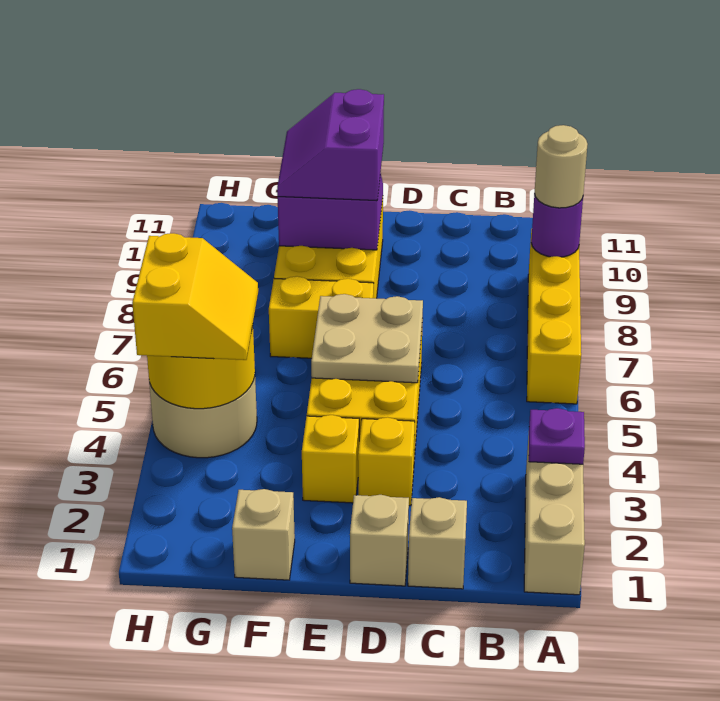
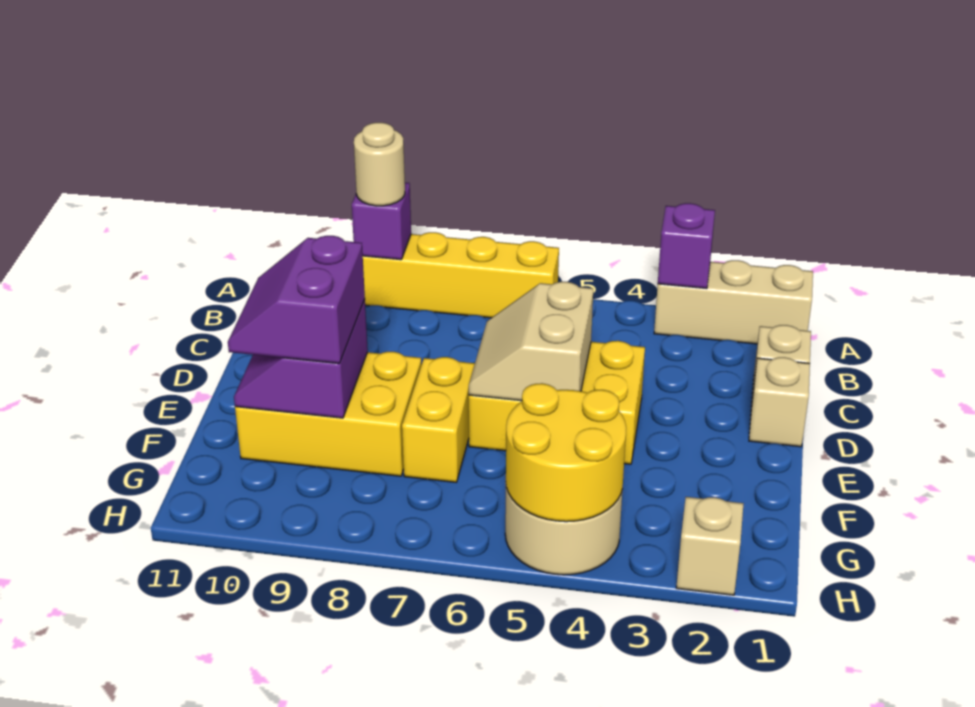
purple 1x1 plate [529,408,585,464] -> purple 1x1 brick [658,203,715,289]
purple 1x1 round brick [531,194,583,257] -> purple 1x1 brick [352,183,411,260]
yellow 1x1 brick [358,417,415,506] -> none
tan 2x2 plate [311,294,423,383] -> tan 2x2 slope [469,282,593,401]
yellow 1x1 brick [302,415,359,503] -> none
purple 2x2 slope [277,89,384,201] -> purple 2x2 slope turned to [228,236,365,364]
tan 1x1 brick [232,489,295,580] -> tan 1x1 brick moved to [676,497,744,595]
yellow 2x2 slope [132,233,258,360] -> none

